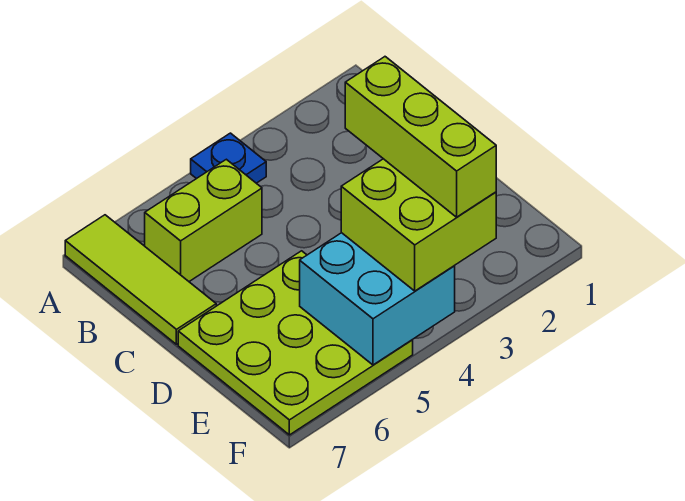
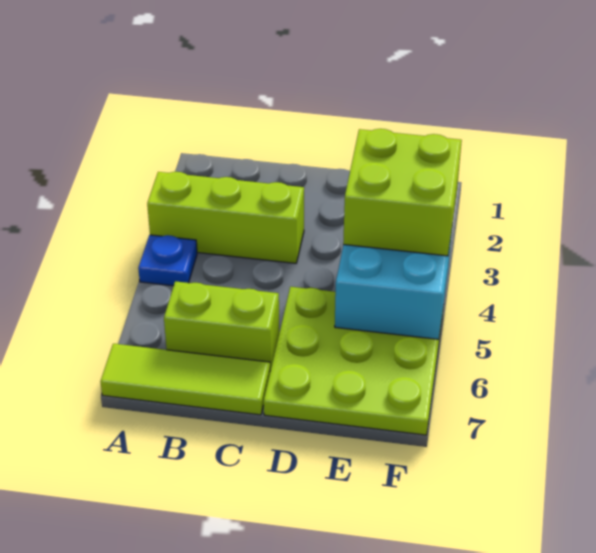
lime 1x2 brick [145,159,262,281] -> lime 1x2 brick turned to [164,281,279,371]
lime 1x3 brick [345,57,496,217] -> lime 1x3 brick moved to [147,172,304,263]

